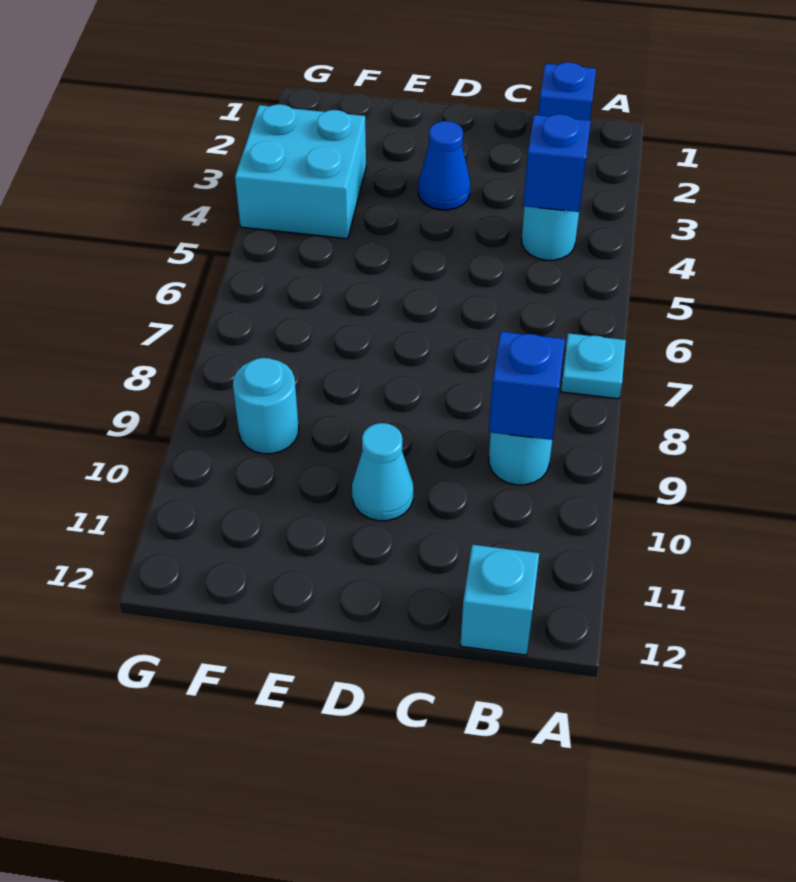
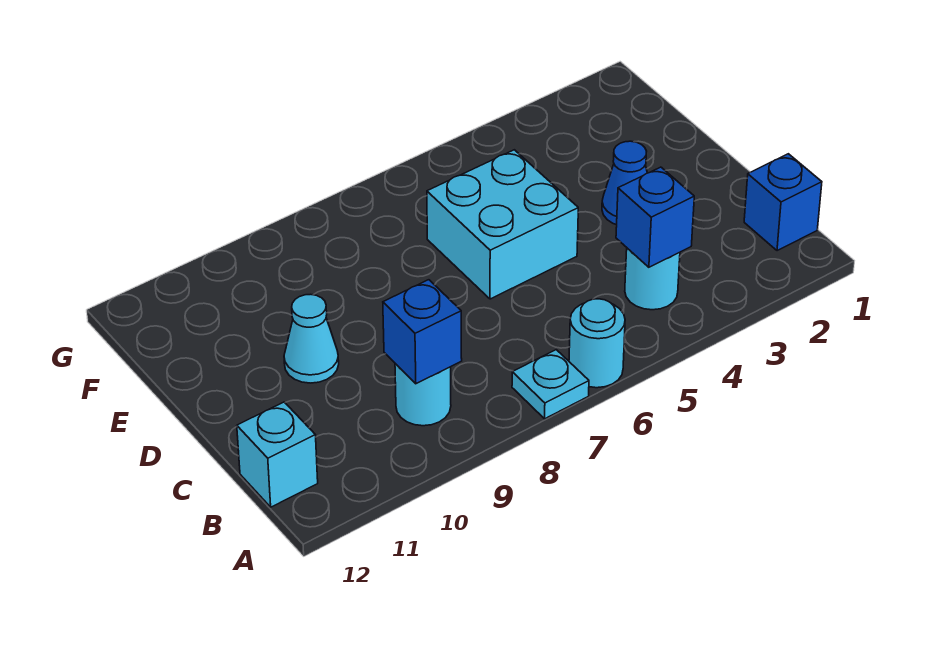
cyan 2x2 brick [235,104,366,239] -> cyan 2x2 brick moved to [427,150,578,299]
cyan 1x1 round brick [233,358,299,454] -> cyan 1x1 round brick moved to [569,299,625,388]

